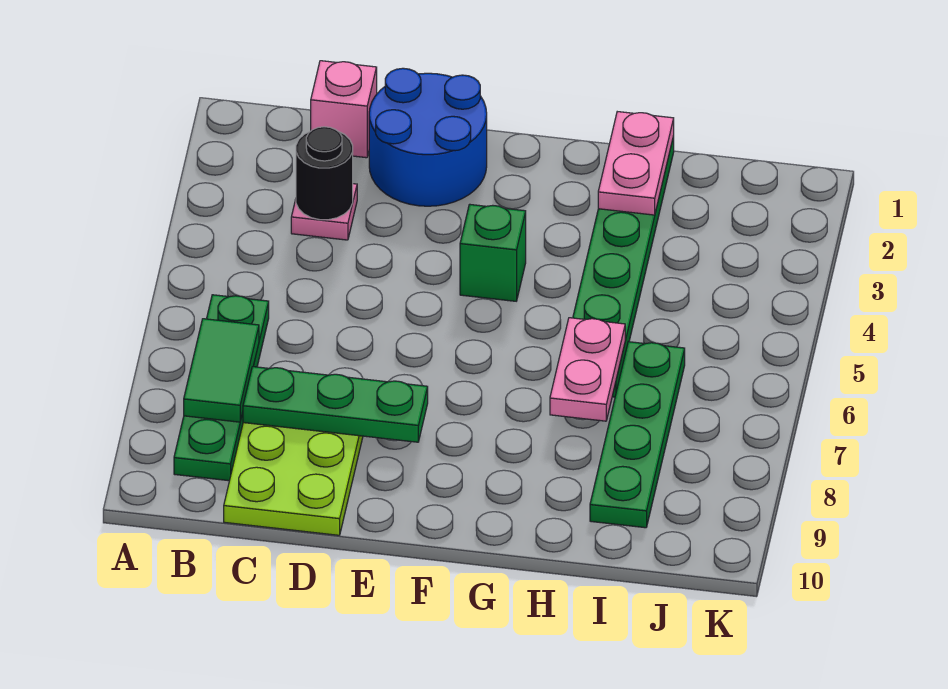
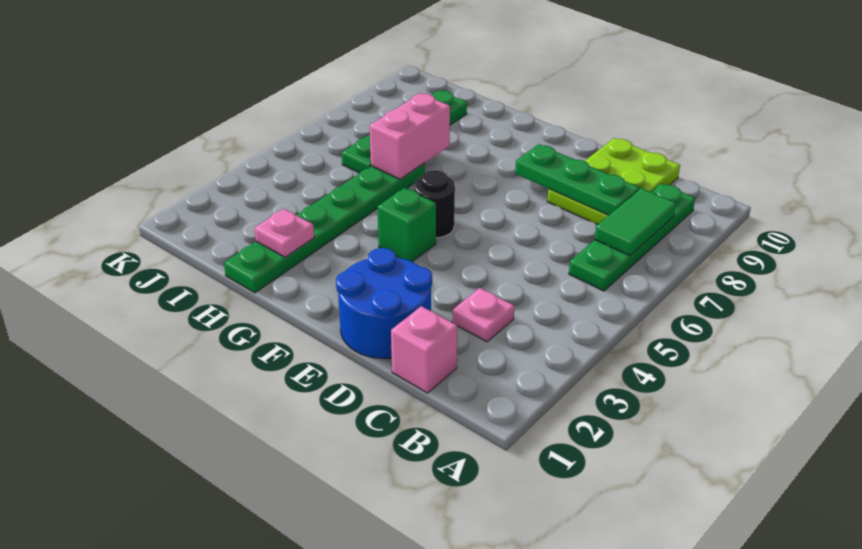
black 1x1 round brick [296,127,353,220] -> black 1x1 round brick moved to [414,170,455,238]
pink 1x2 plate [598,112,674,215] -> pink 1x1 plate [254,209,314,257]
pink 1x2 plate [550,318,625,421] -> pink 1x2 brick [370,94,450,179]

